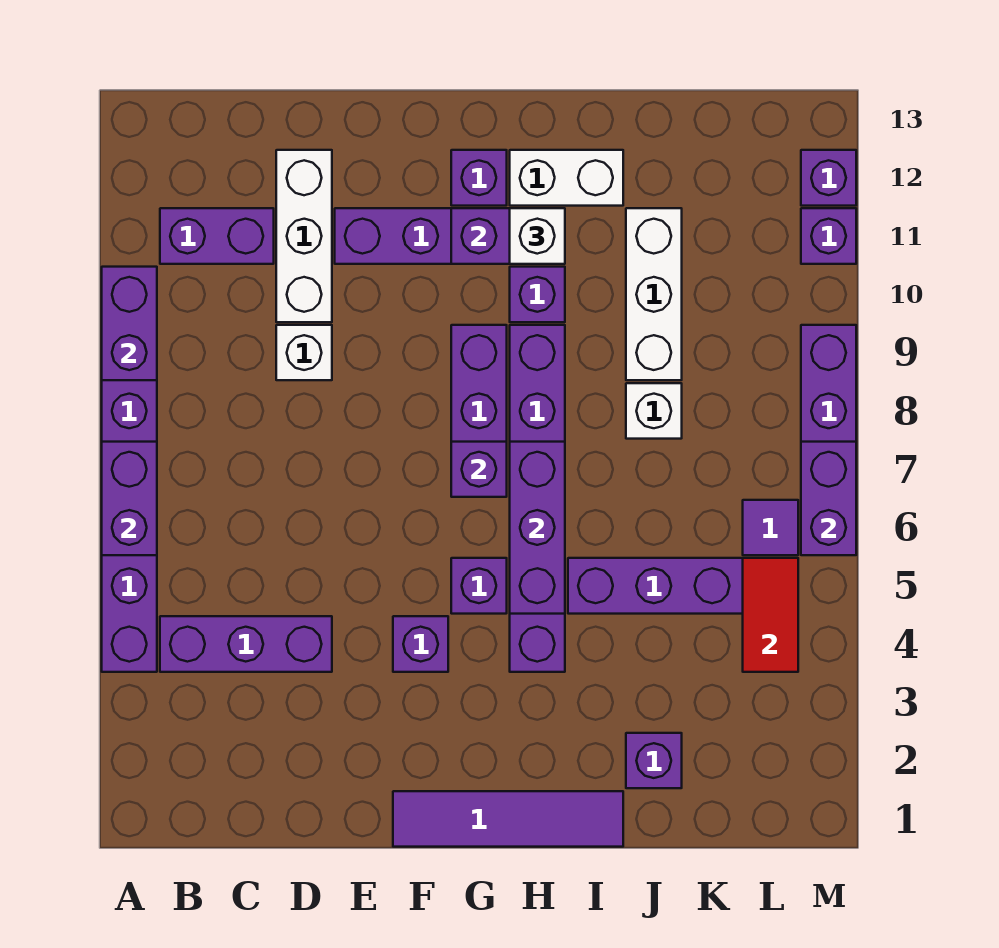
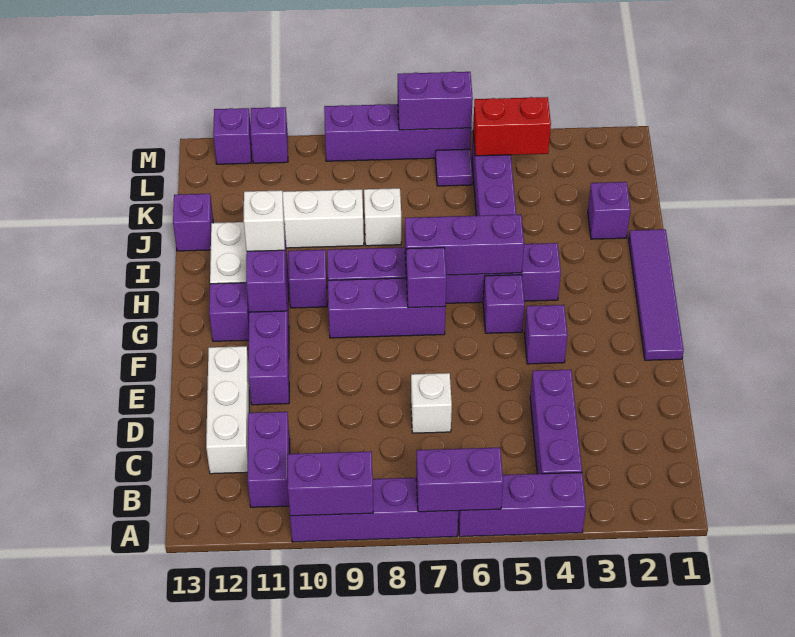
white 1x1 brick [276,325,332,380] -> white 1x1 brick moved to [411,373,452,433]
white 1x3 brick [276,150,332,322] -> white 1x3 brick turned to [206,346,250,474]
none -> purple 1x1 brick [173,194,213,251]
red 1x2 tile [743,558,798,672] -> red 1x2 brick [473,97,551,156]

